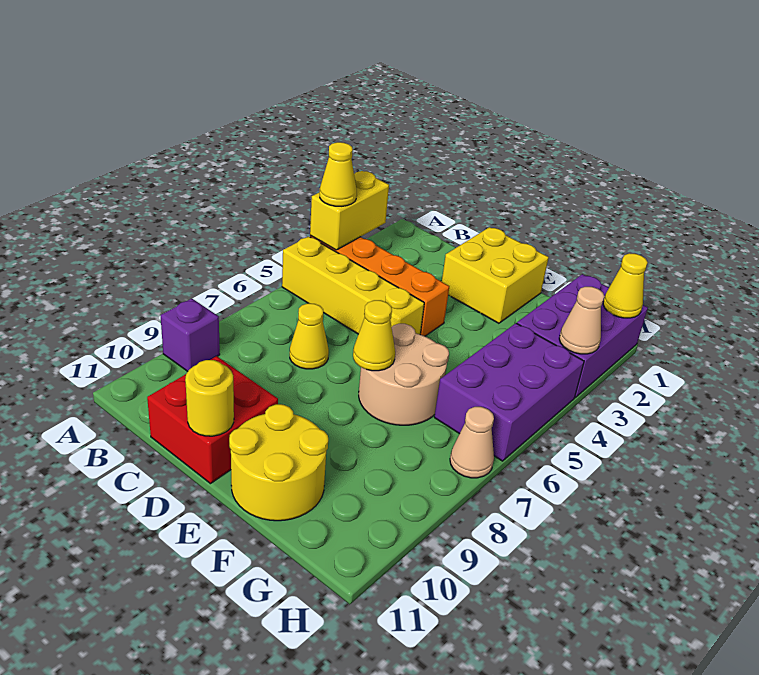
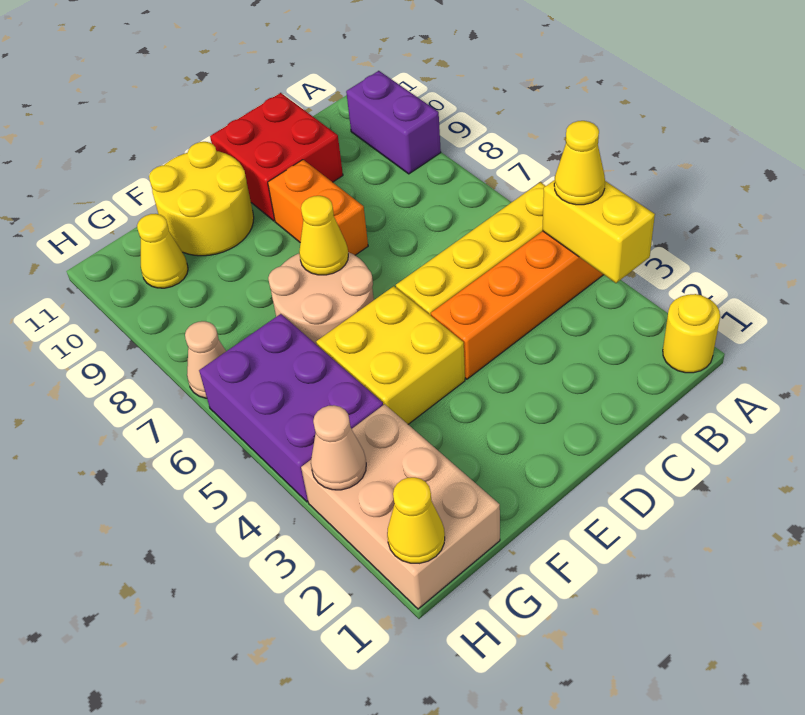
purple 1x1 brick [160,299,220,371] -> purple 1x2 brick [346,71,441,174]
yellow 1x1 cone [290,303,329,369] -> yellow 1x1 cone moved to [137,214,188,288]
yellow 2x2 brick [441,227,549,323] -> yellow 2x2 brick moved to [316,286,465,424]
none -> orange 1x2 brick [268,160,368,255]
yellow 1x1 round brick [185,360,234,436] -> yellow 1x1 round brick moved to [663,294,720,373]
purple 2x3 brick [517,274,648,397] -> tan 2x3 brick [301,404,500,609]

